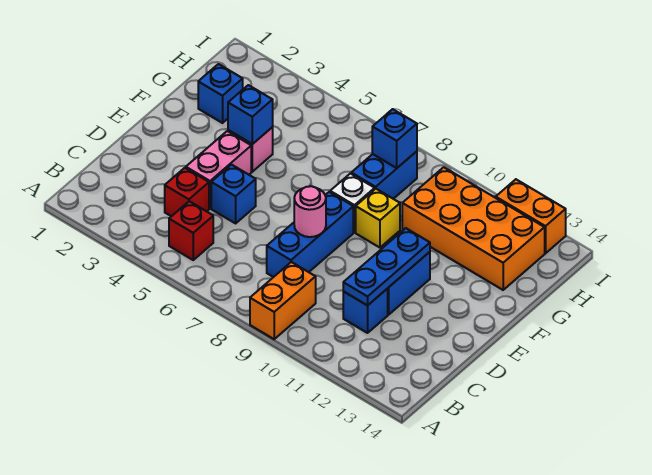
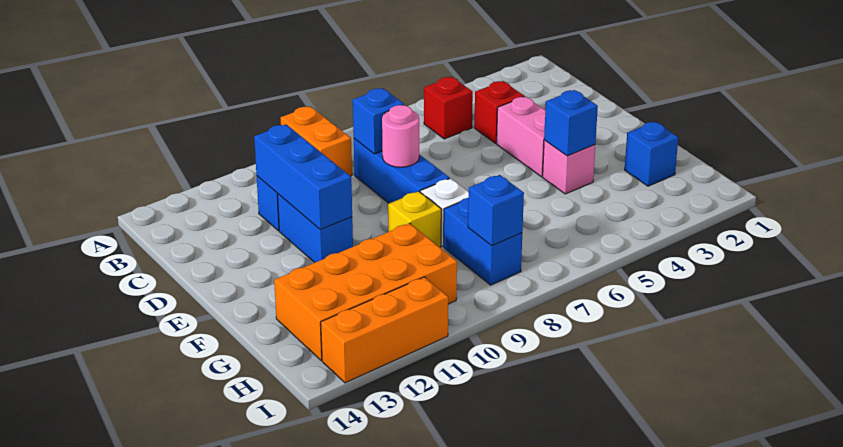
blue 1x3 plate [343,228,430,305] -> blue 1x3 brick [254,124,352,229]
blue 1x1 brick [211,165,256,223] -> blue 1x1 brick moved to [353,88,404,154]
orange 1x2 brick [496,179,566,253] -> orange 1x3 brick [321,277,448,383]

